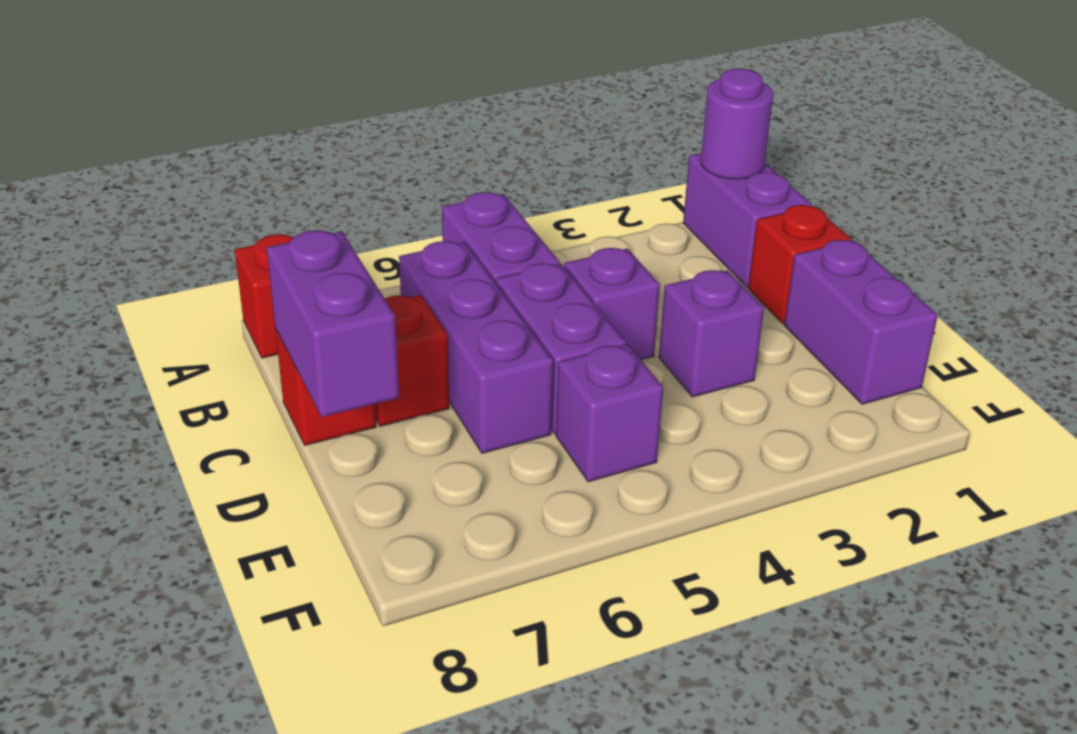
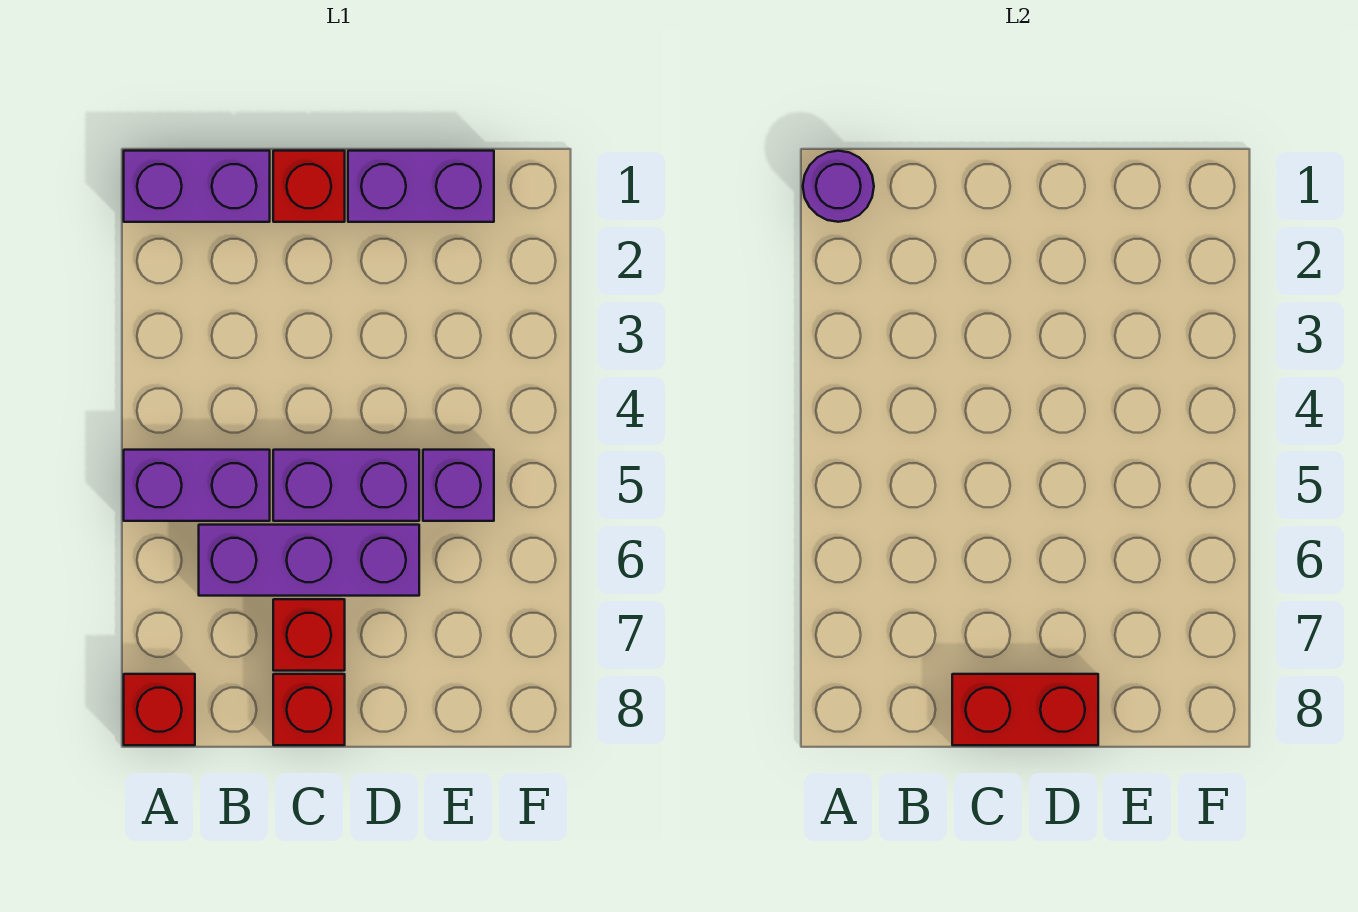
purple 1x1 brick [564,248,660,360] -> none
purple 1x2 brick [267,230,399,417] -> red 1x2 brick [952,674,1098,745]
purple 1x1 brick [659,270,764,397] -> none

